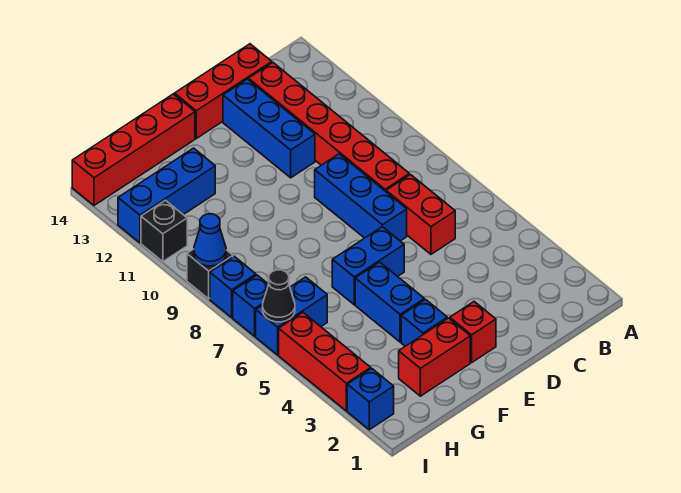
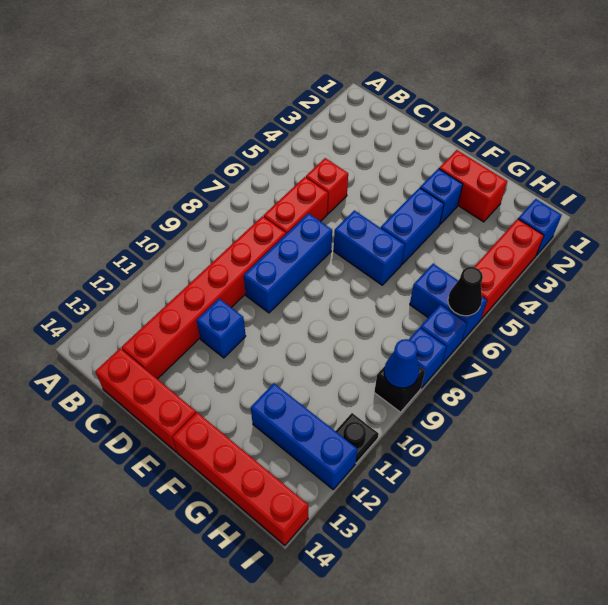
blue 1x3 brick [223,79,315,178] -> blue 1x1 brick [196,298,246,358]
red 1x1 brick [450,302,496,363] -> red 1x1 brick moved to [306,158,348,214]
black 1x1 brick [141,200,187,262] -> black 1x1 plate [336,413,379,463]

